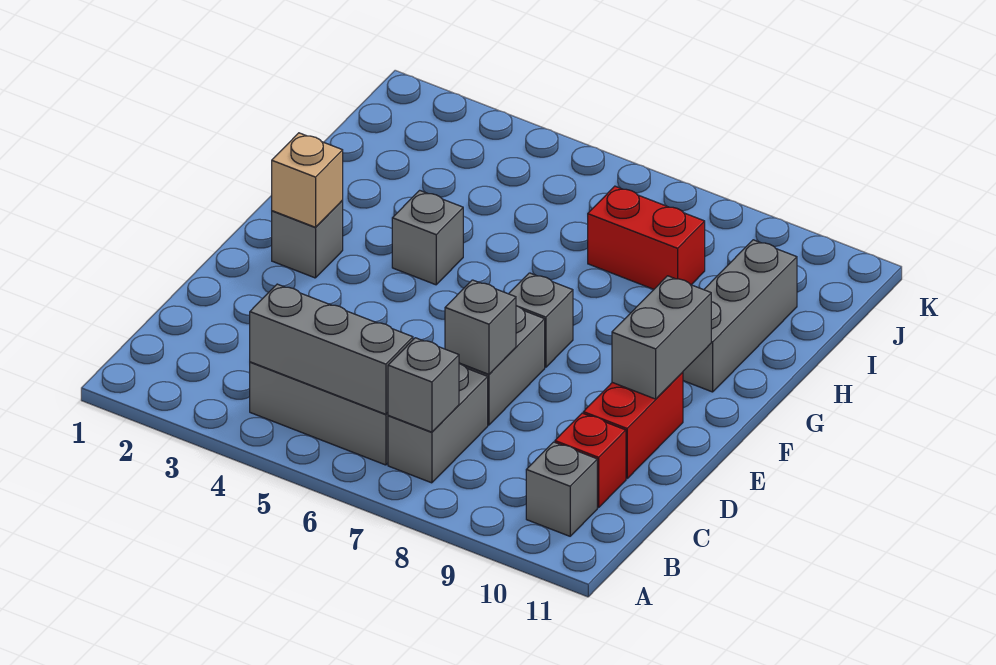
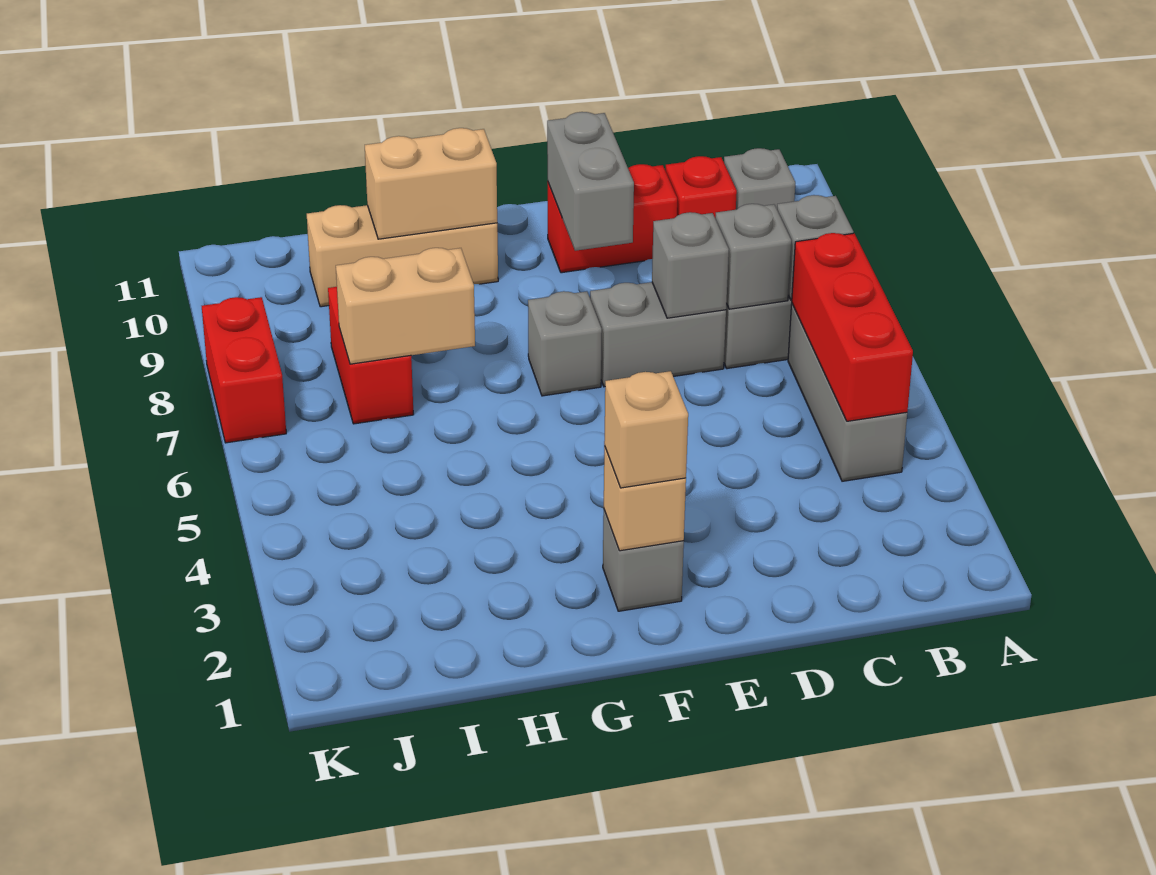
grey 1x3 brick [250,284,413,414] -> red 1x3 brick [792,233,913,421]
grey 1x2 brick [612,276,711,399] -> grey 1x2 brick turned to [547,112,634,251]
none -> tan 1x1 brick [604,371,688,488]
grey 1x1 brick [392,190,463,285] -> grey 1x1 brick moved to [715,204,791,309]
grey 1x3 brick [683,240,797,392] -> tan 1x3 brick [307,205,498,307]
none -> tan 1x2 brick [365,128,497,239]
none -> tan 1x2 brick [336,248,475,364]
none -> red 1x2 brick [202,297,286,443]

